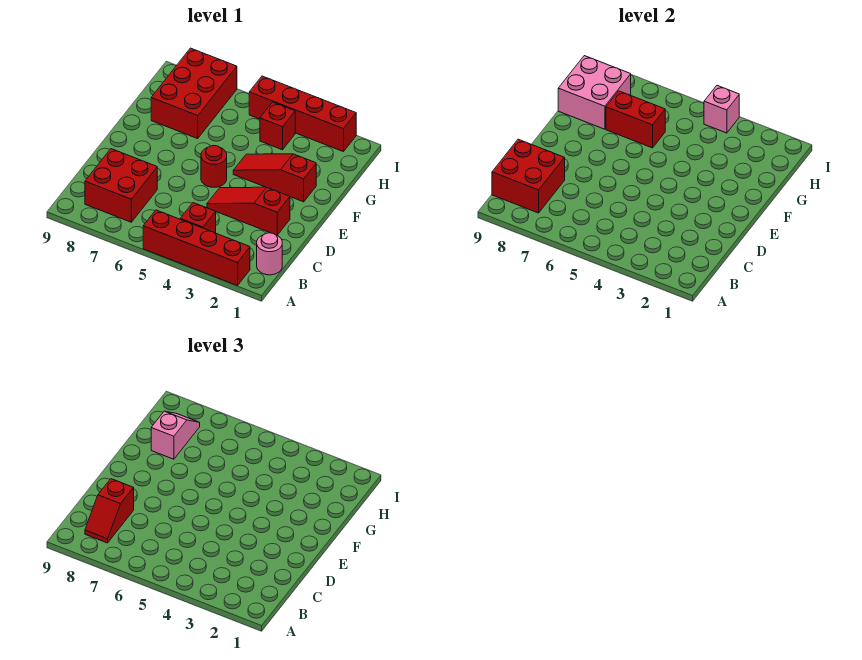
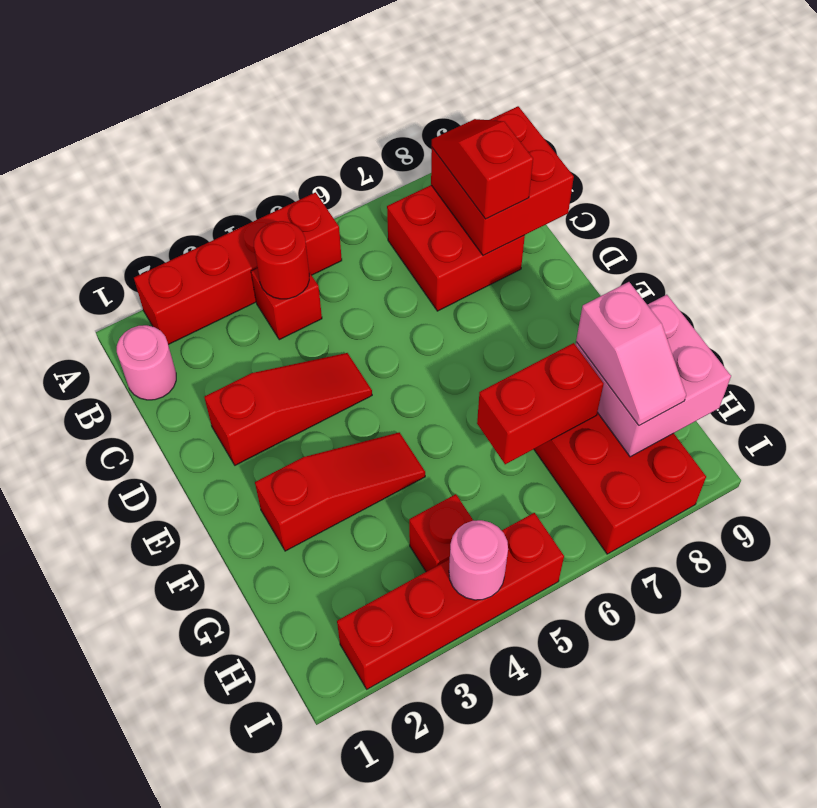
red 1x1 round brick [201,146,227,187] -> red 1x1 round brick moved to [254,221,309,299]
pink 1x1 brick [704,86,739,133] -> pink 1x1 round brick [449,520,508,600]

